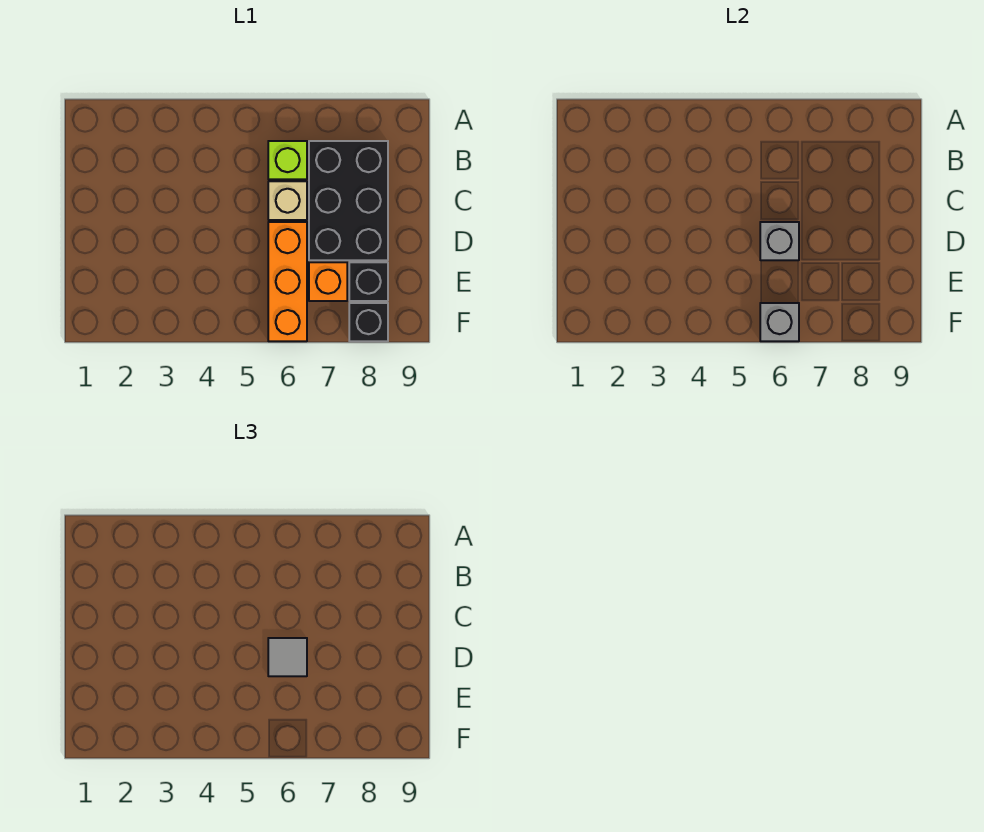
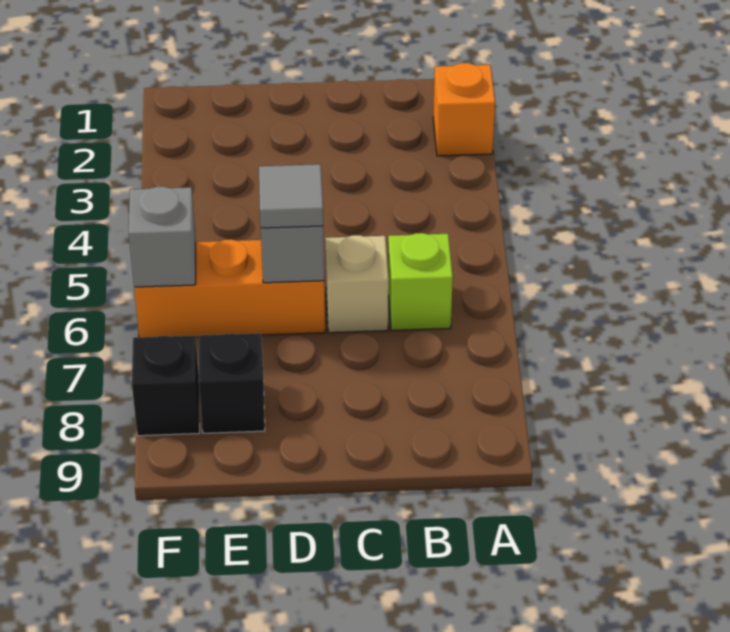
black 2x3 brick [309,141,388,260] -> none
orange 1x1 brick [309,262,347,301] -> orange 1x1 brick moved to [433,63,495,156]

